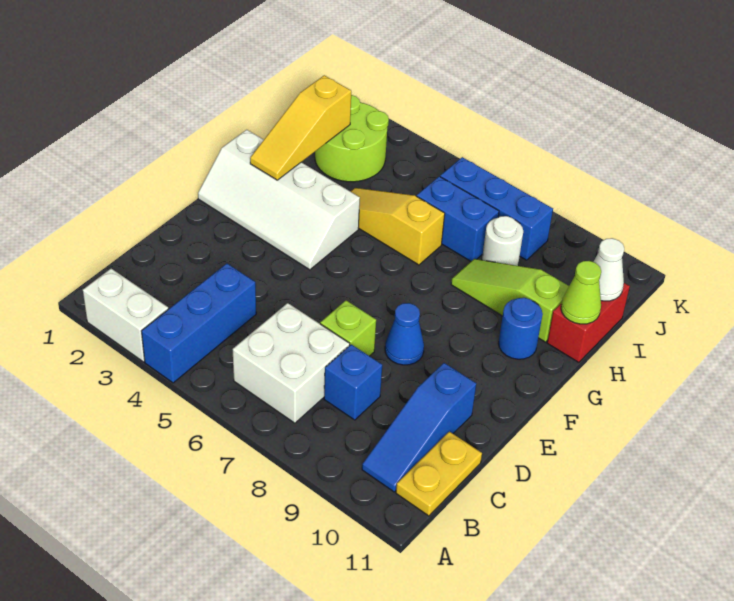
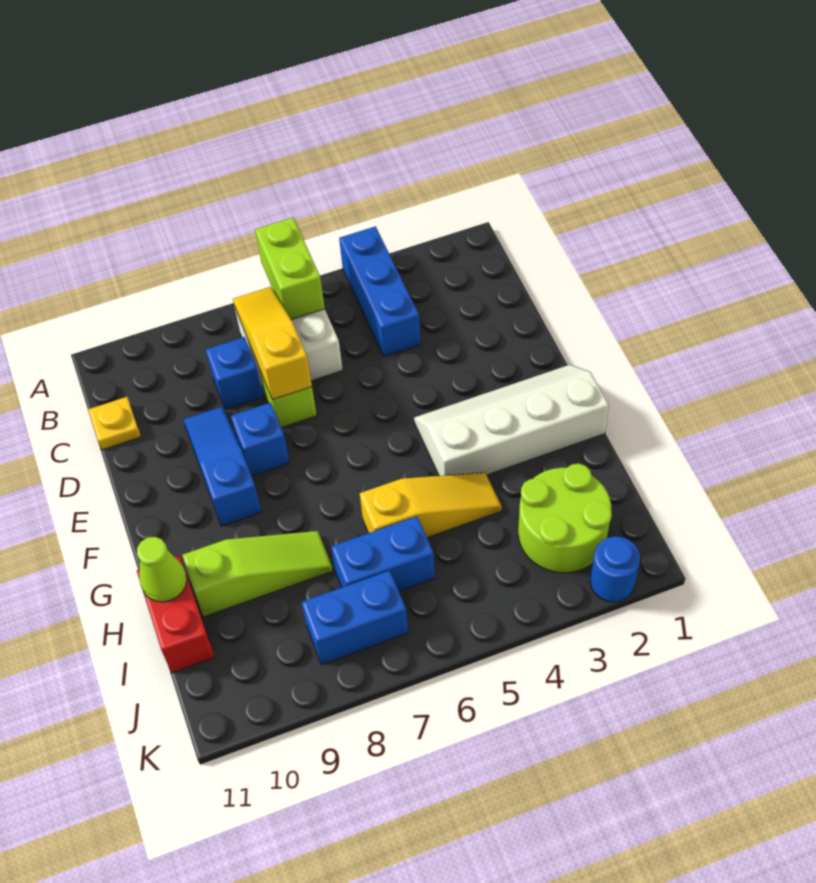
white 1x2 brick [83,269,168,362] -> none
none -> lime 1x2 brick [255,218,325,320]
blue 1x3 slope [362,363,476,492] -> blue 1x3 slope moved to [183,407,261,526]
yellow 1x2 plate [396,432,482,516] -> yellow 1x1 plate [88,397,141,450]
blue 1x1 cone [385,303,424,365] -> blue 1x1 brick [231,403,290,476]
yellow 1x3 slope [250,75,351,180] -> yellow 1x3 slope moved to [233,287,312,400]
blue 1x1 round brick [498,298,543,359] -> blue 1x1 round brick moved to [590,536,640,602]
white 1x1 round brick [482,216,523,266] -> none
white 1x1 cone [594,238,624,301] -> none
blue 1x3 brick [440,157,553,260] -> blue 1x2 brick [302,571,408,665]

